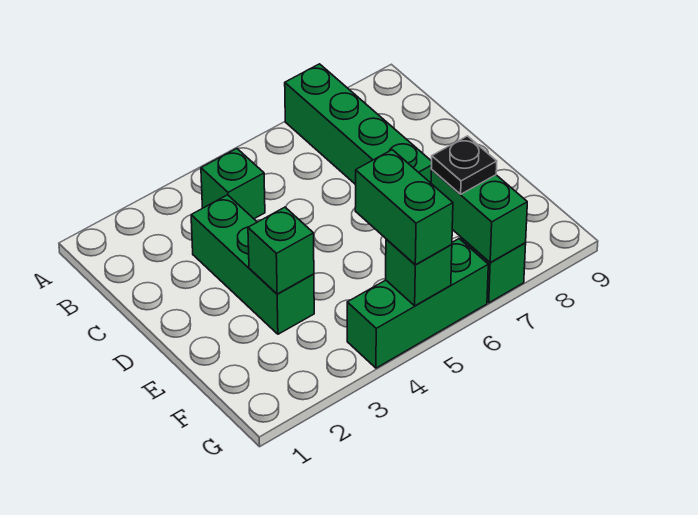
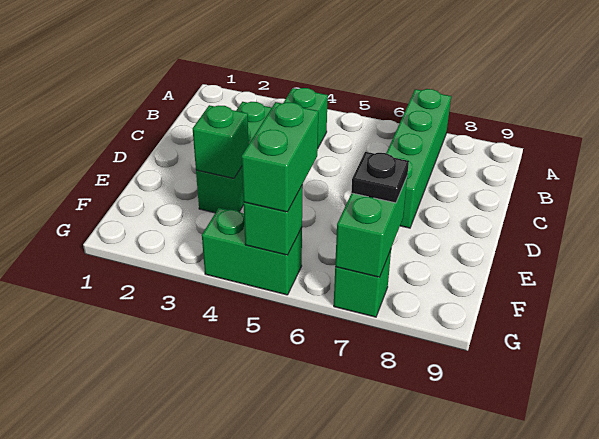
green 1x3 brick [347,239,488,368] -> green 1x2 brick [202,208,302,295]

